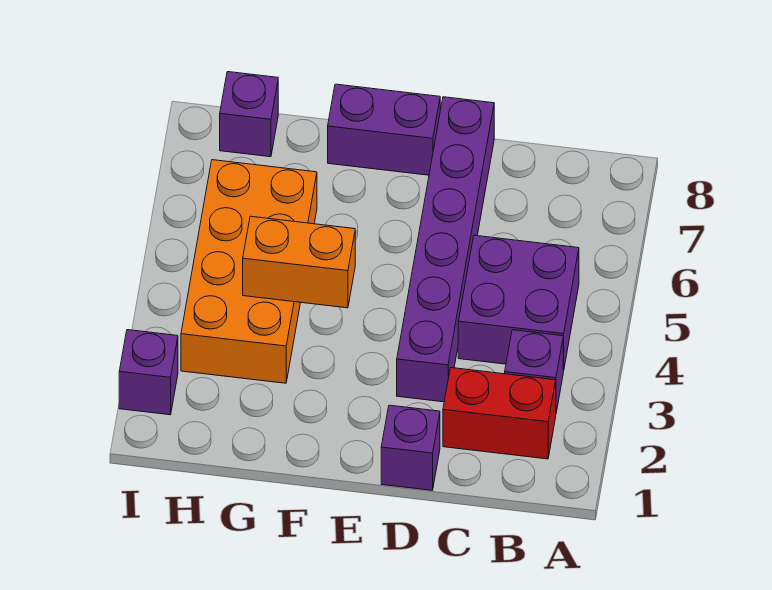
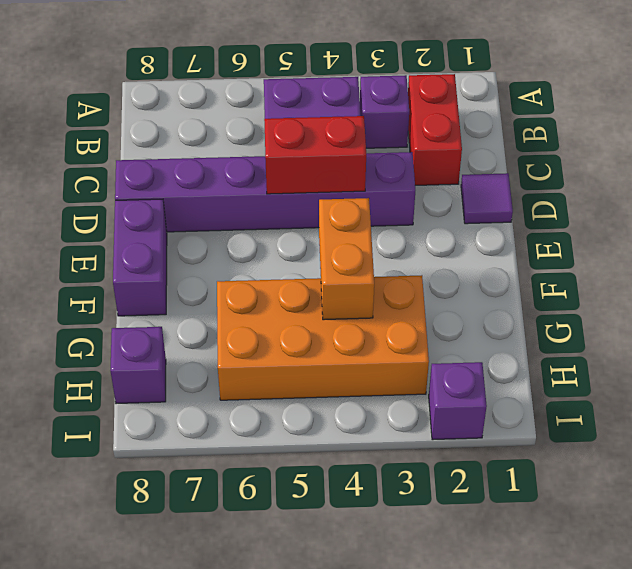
purple 1x1 brick [381,405,440,490] -> purple 1x1 tile [461,173,513,224]
none -> red 1x2 brick [264,116,366,194]

